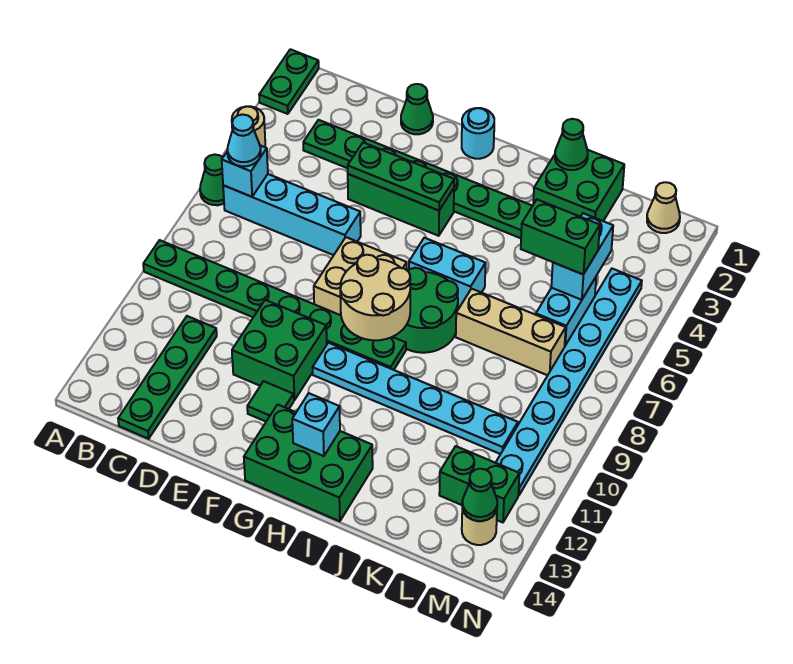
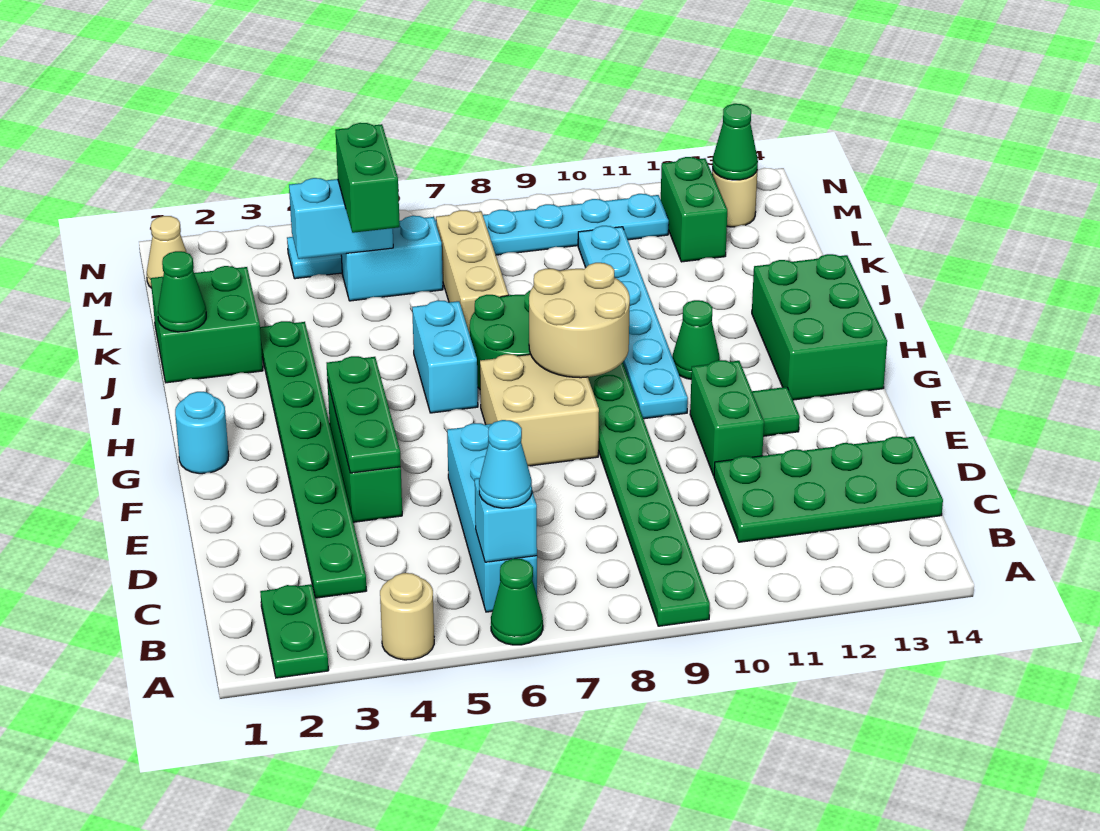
green 1x2 plate [259,49,319,114] -> green 1x2 plate turned to [260,584,329,678]
green 1x4 plate [118,316,217,439] -> green 2x4 plate [714,437,943,542]
green 1x1 cone [401,84,433,134] -> green 1x1 cone moved to [672,300,720,379]
green 2x2 brick [232,300,327,400] -> green 1x2 brick [690,360,764,476]
cyan 1x1 brick [292,393,340,456] -> none

